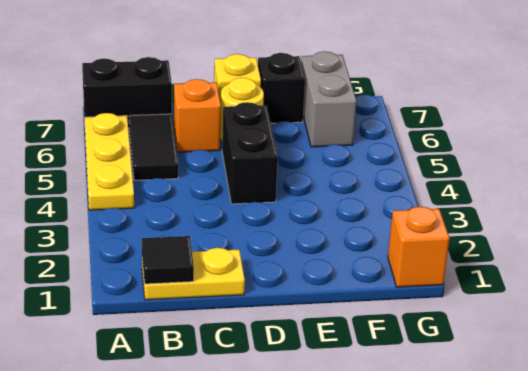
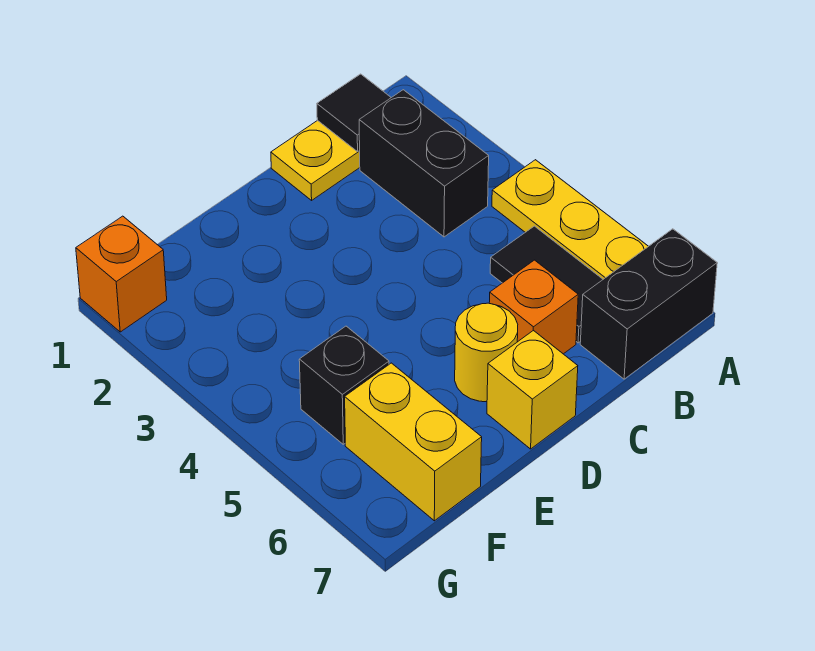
black 1x2 brick [222,102,278,204] -> black 1x2 brick moved to [359,90,489,237]
black 1x1 brick [258,53,305,123] -> black 1x1 brick moved to [299,326,389,444]
grey 1x2 brick [301,51,357,147] -> yellow 1x2 brick [345,363,482,521]

